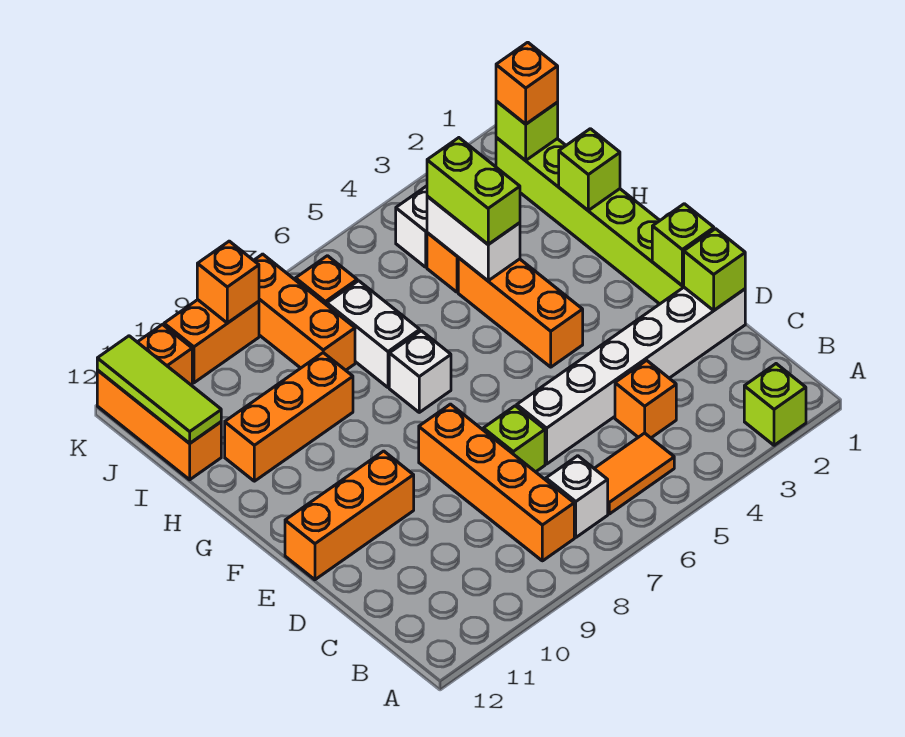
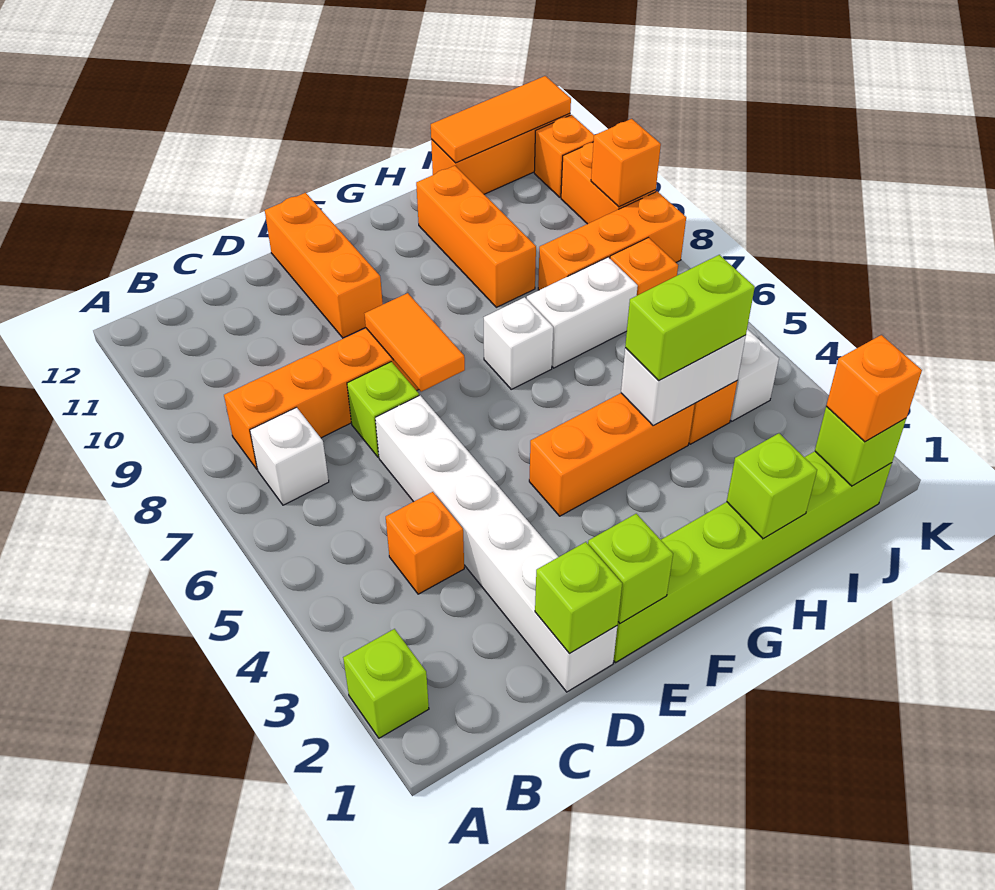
orange 1x2 tile [594,433,674,514] -> orange 1x2 tile moved to [365,293,465,392]
lime 1x3 tile [97,336,221,443] -> orange 1x3 tile [431,76,571,163]

